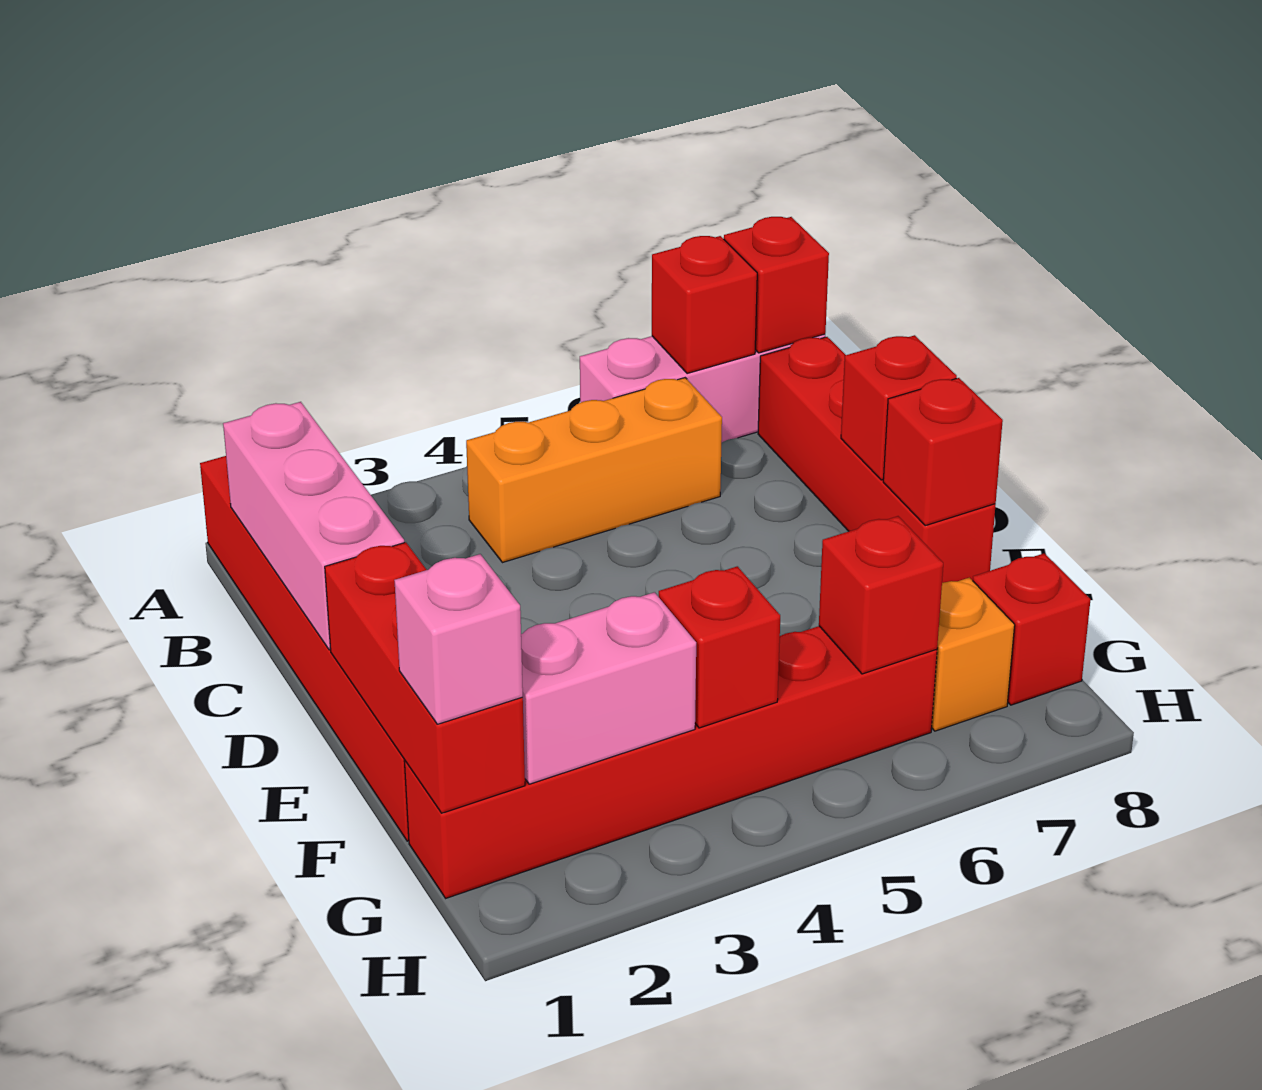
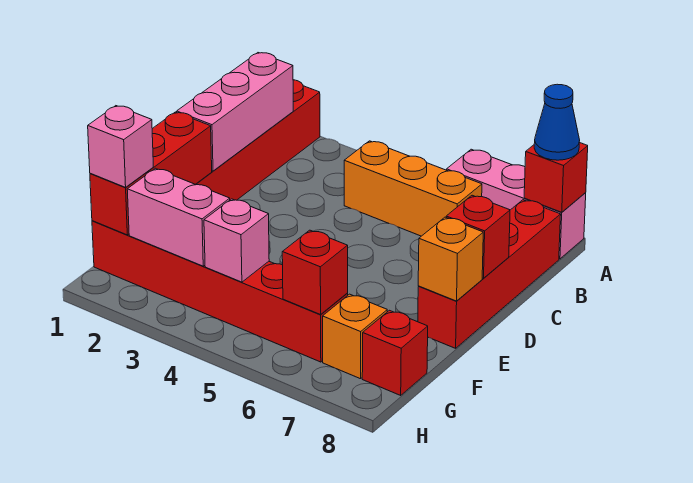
red 1x1 brick [652,236,757,374] -> none
none -> blue 1x1 cone [534,84,580,160]
red 1x1 brick [883,378,1003,526] -> orange 1x1 brick [418,217,483,301]
red 1x1 brick [659,566,780,728] -> pink 1x1 brick [204,199,269,282]

